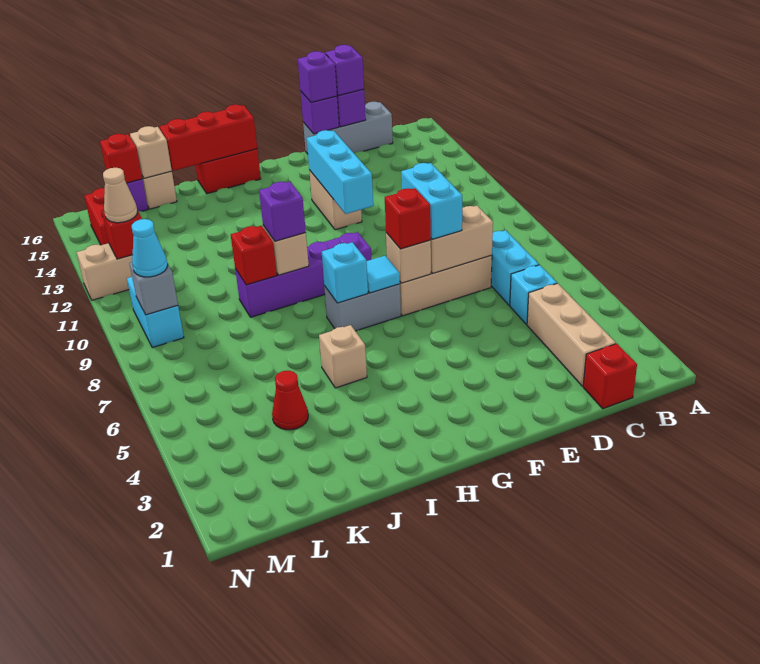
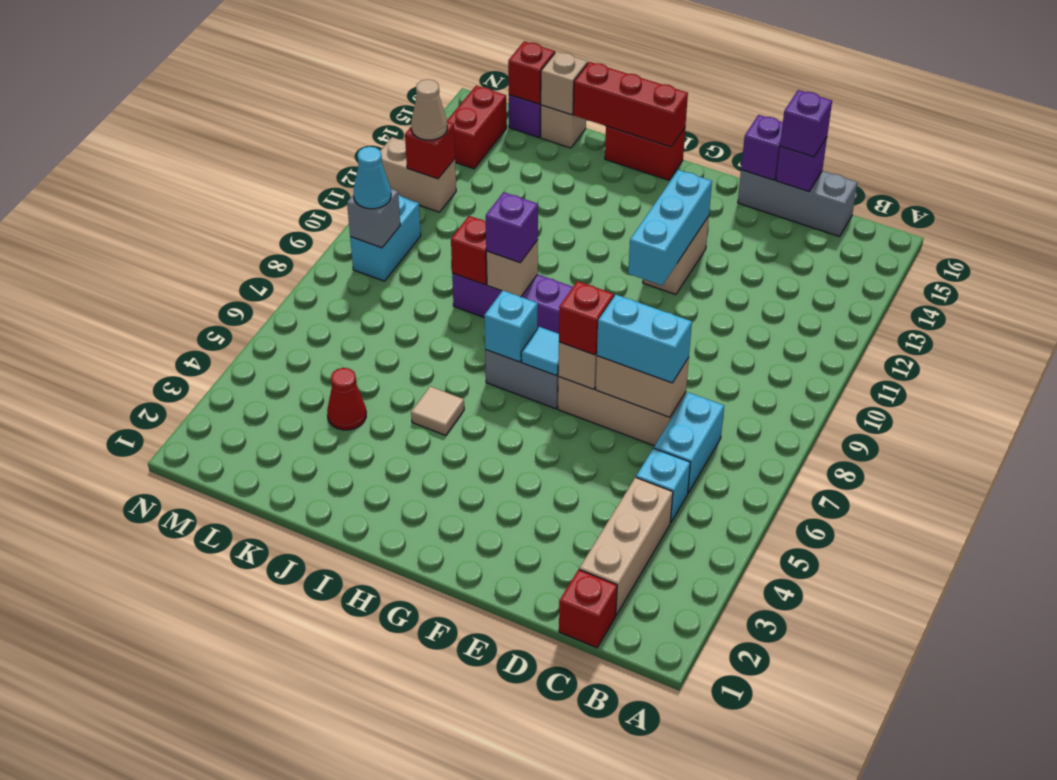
cyan 1x2 brick [401,163,462,239] -> cyan 1x2 brick turned to [597,295,692,383]
purple 1x1 brick [298,51,337,103] -> none
tan 1x1 brick [319,325,367,388] -> tan 1x1 tile [411,386,464,435]

